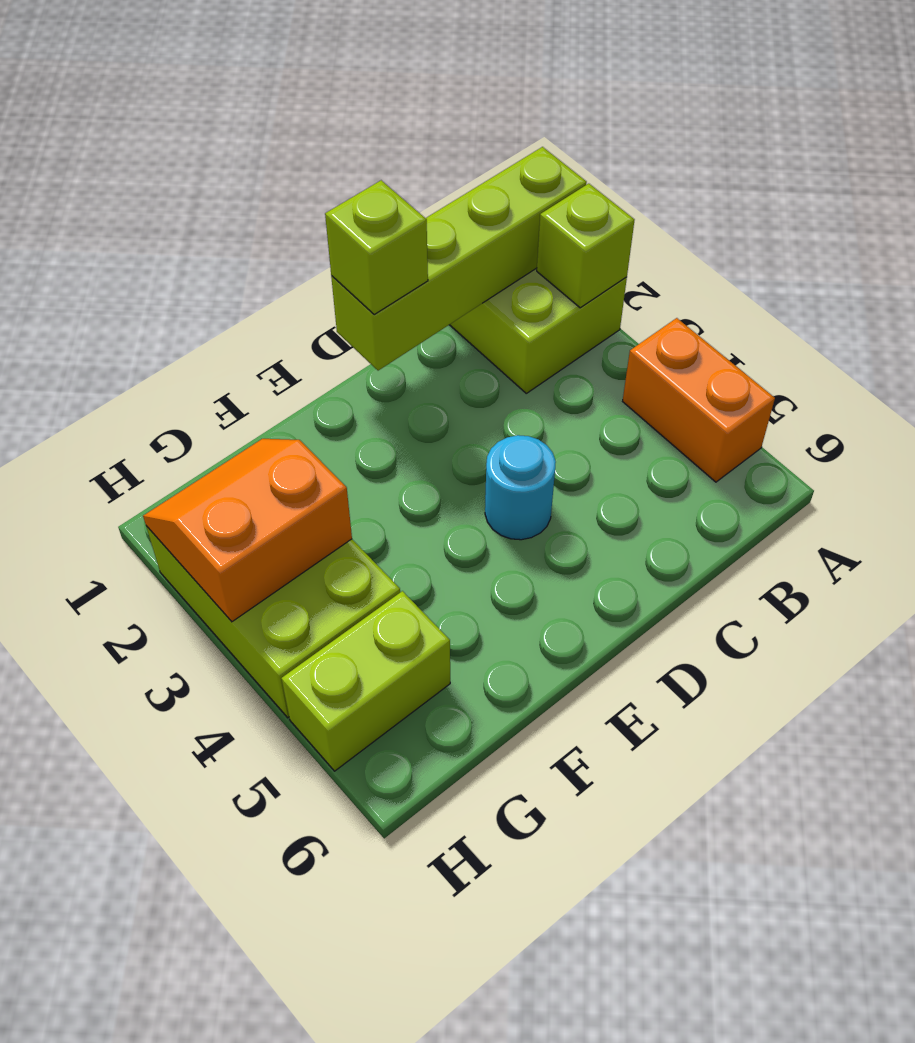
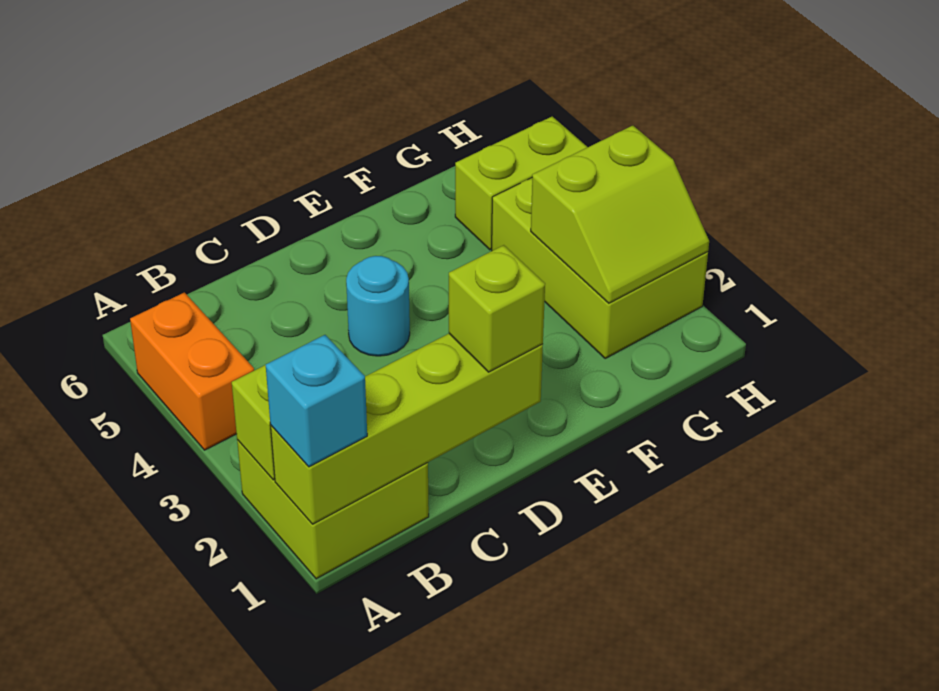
none -> cyan 1x1 brick [266,335,367,467]
orange 2x2 slope [143,439,352,622] -> lime 2x2 slope [531,126,709,303]

